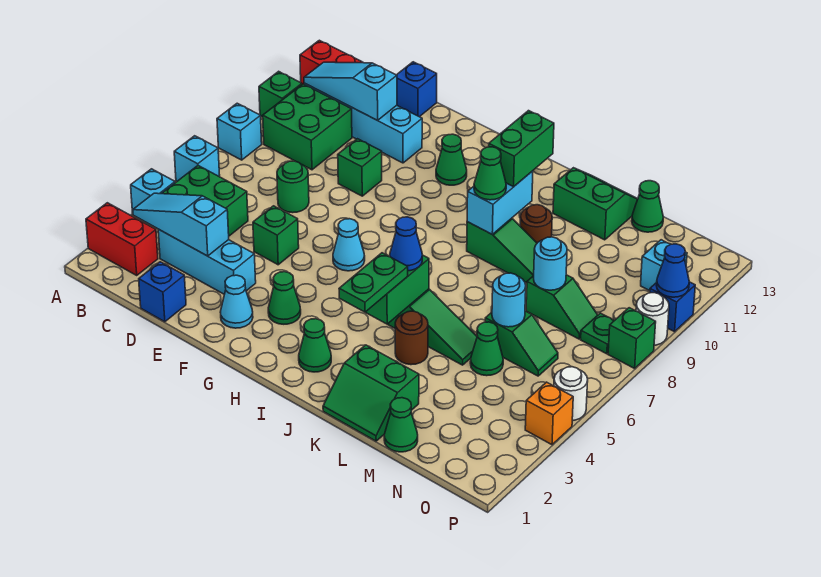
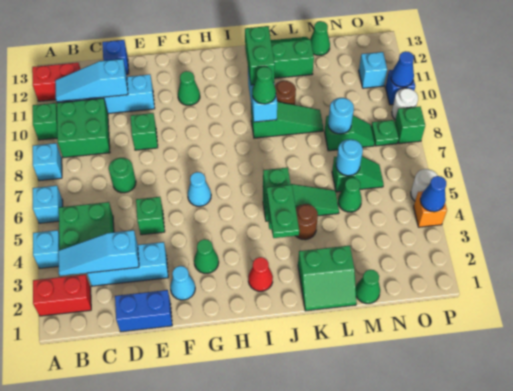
blue 1x1 brick [139,262,186,322] -> blue 1x2 brick [115,290,172,332]
green 1x1 cone [299,319,331,372] -> red 1x1 cone [248,257,273,291]
blue 1x1 cone [390,217,422,271] -> blue 1x1 cone moved to [420,176,446,212]

